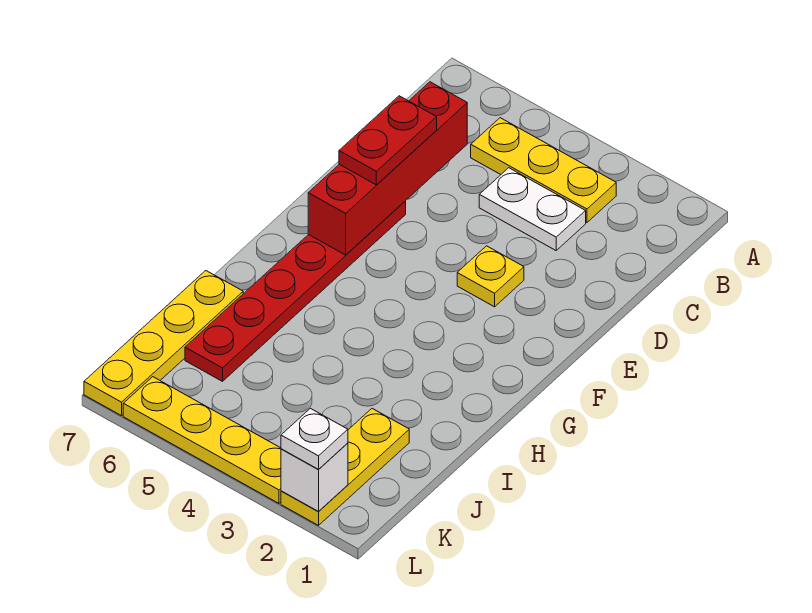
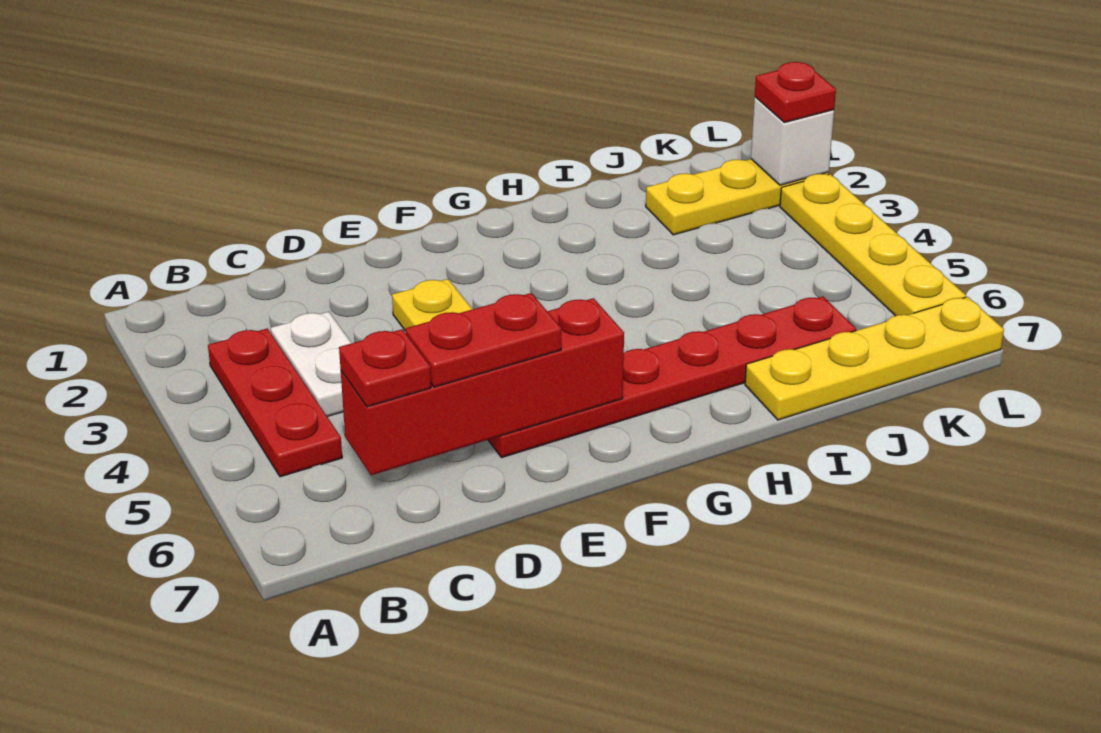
yellow 1x3 plate [471,118,616,222] -> red 1x3 plate [208,329,342,477]
none -> red 1x1 plate [339,329,431,407]
white 1x1 plate [281,408,348,470] -> red 1x1 plate [755,62,836,123]

